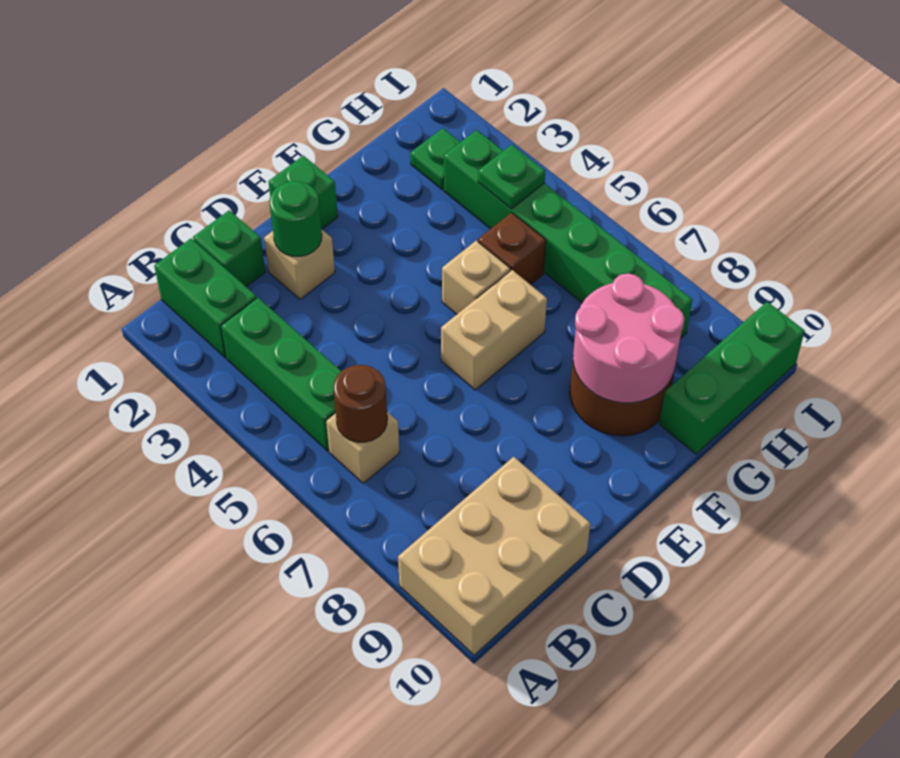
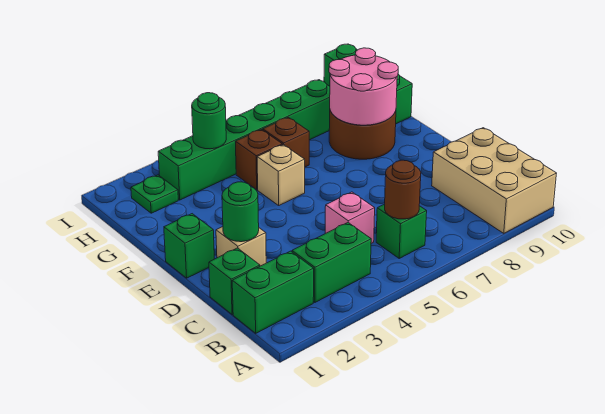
green 1x3 brick [221,298,341,451] -> green 1x2 brick [292,223,371,302]
tan 1x1 brick [326,412,399,483] -> green 1x1 brick [376,204,427,258]
none -> pink 1x1 brick [325,192,375,243]
tan 1x2 brick [441,270,547,390] -> none
none -> brown 1x1 brick [263,117,309,167]
green 1x1 plate [478,145,545,209] -> green 1x1 round brick [192,93,226,149]

